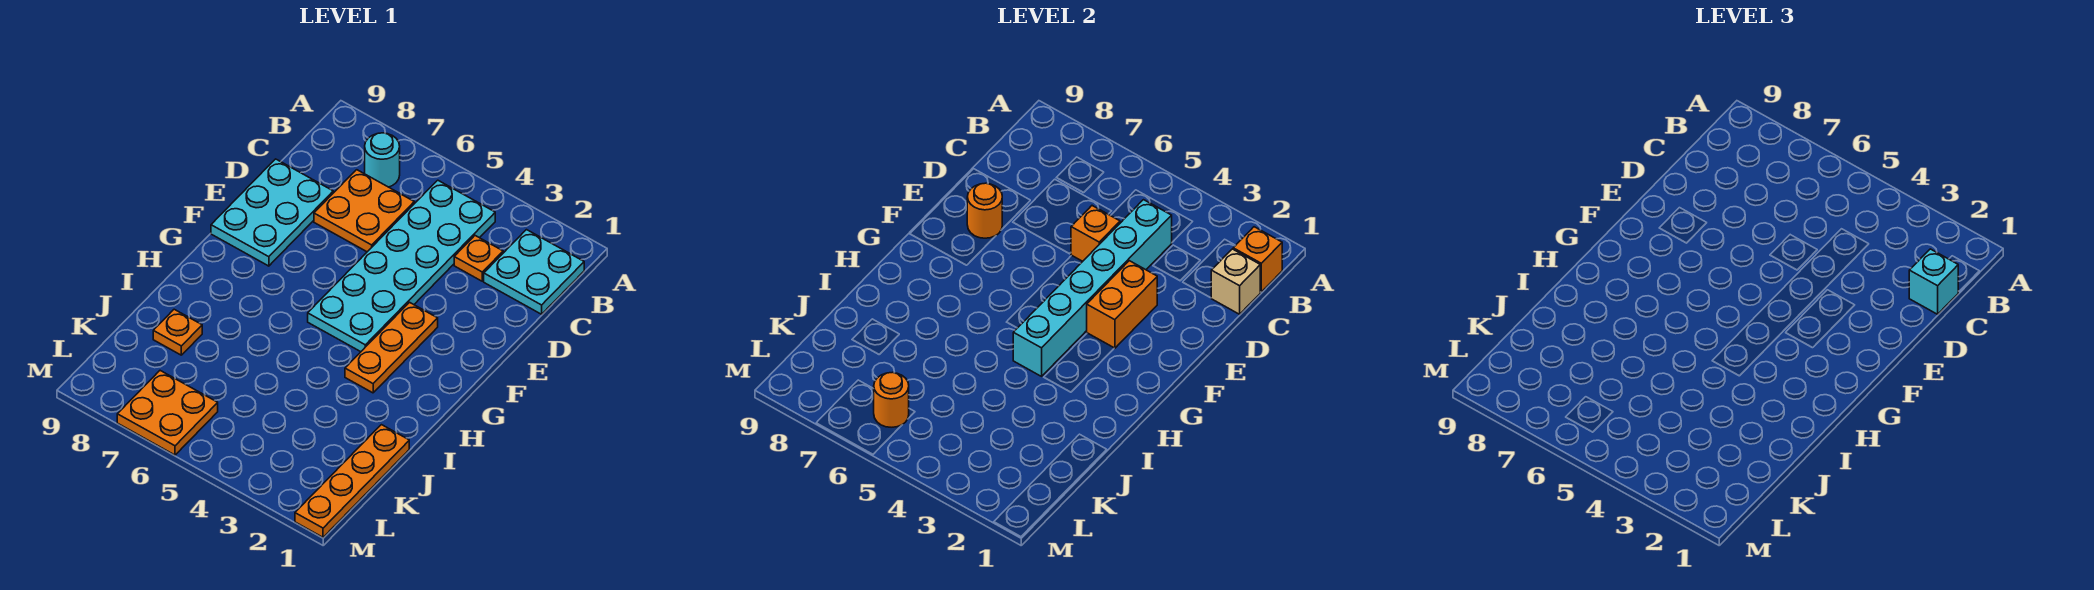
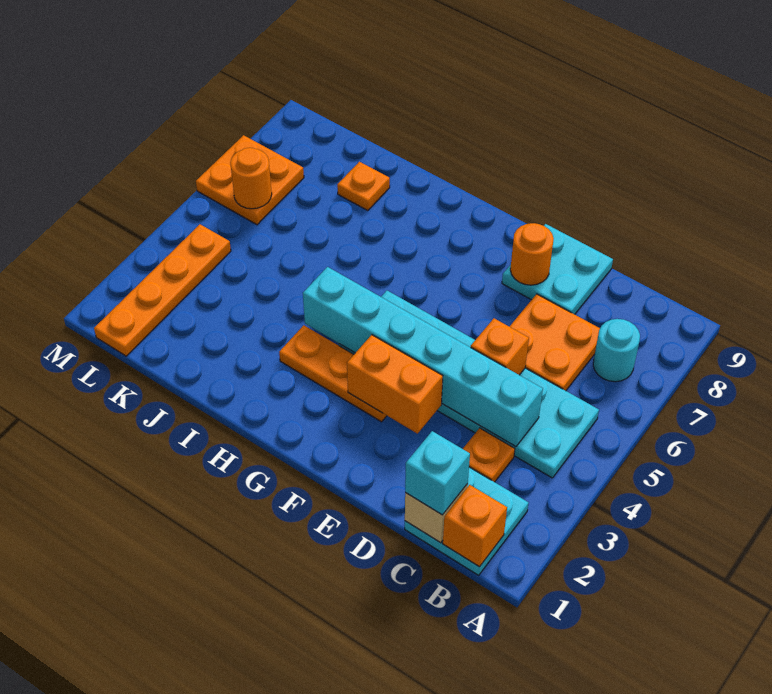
cyan 2x3 plate [211,159,333,266] -> cyan 2x2 plate [502,224,613,314]
orange 1x4 plate [295,425,409,537] -> orange 1x4 plate turned to [94,224,231,356]

